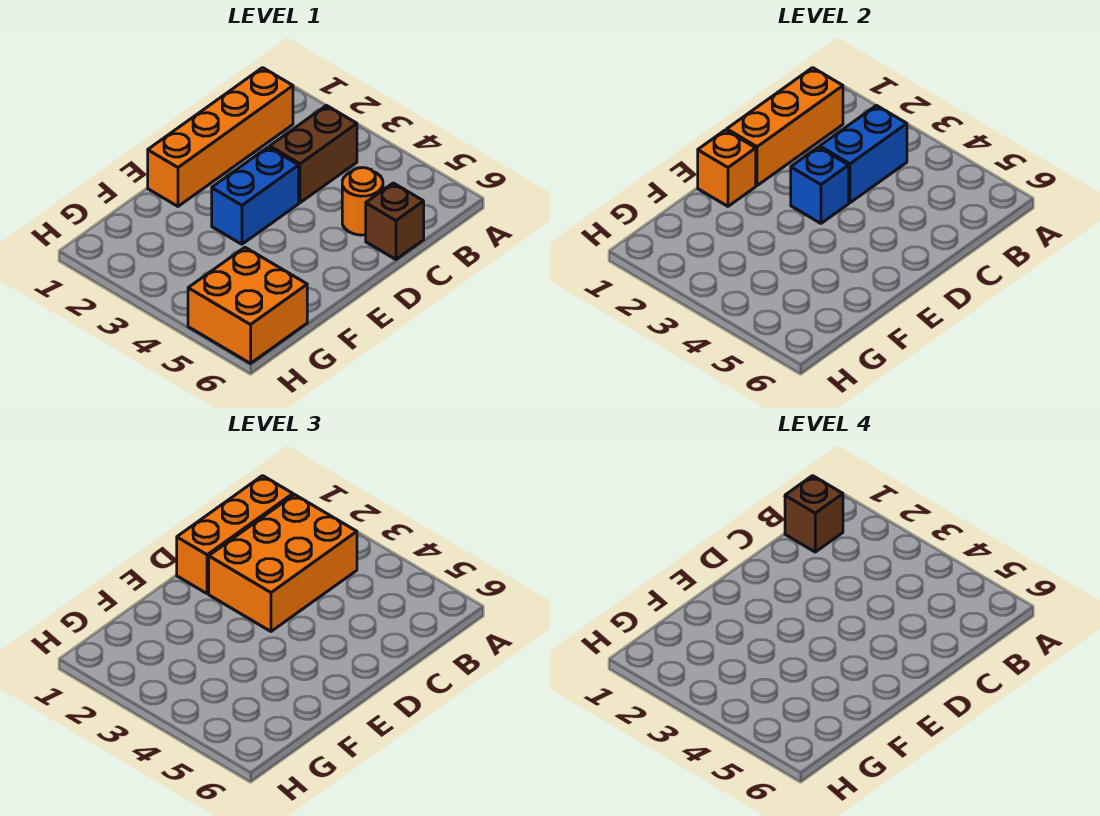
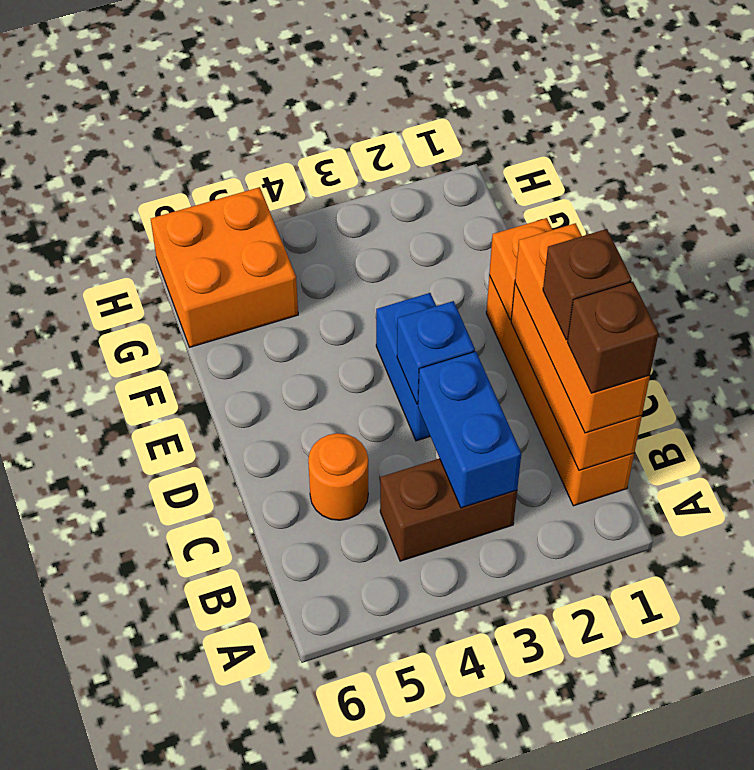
orange 2x3 brick [209,494,357,631] -> none
brown 1x2 brick [270,105,357,203] -> brown 1x2 brick turned to [380,458,517,561]
brown 1x1 brick [366,183,424,259] -> brown 1x1 brick moved to [543,229,632,340]

